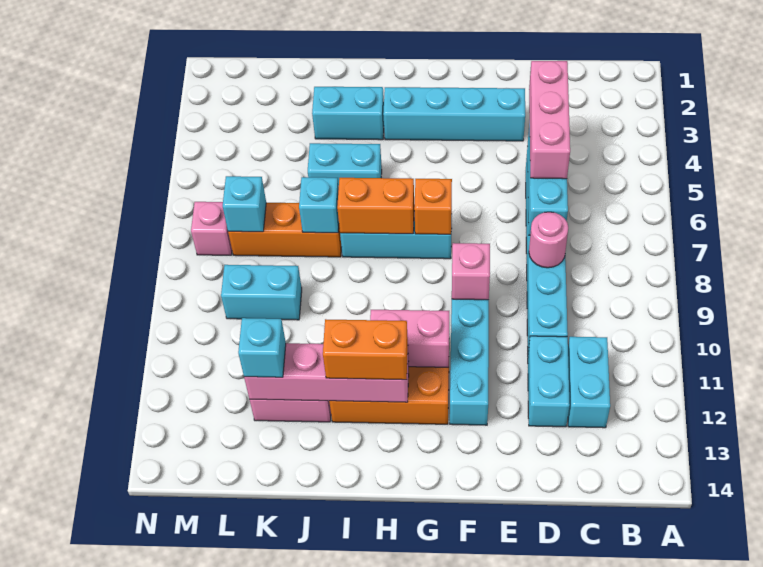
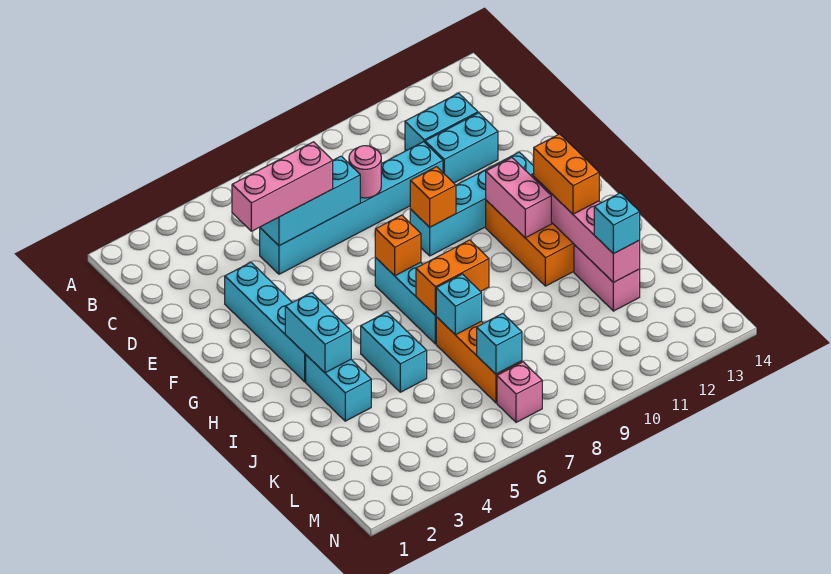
pink 1x1 brick [452,243,490,300] -> orange 1x1 brick [410,167,456,227]
orange 1x2 brick [337,178,414,234] -> orange 1x2 brick turned to [416,240,489,315]
cyan 1x2 brick [221,265,302,320] -> cyan 1x2 brick moved to [285,293,351,373]

